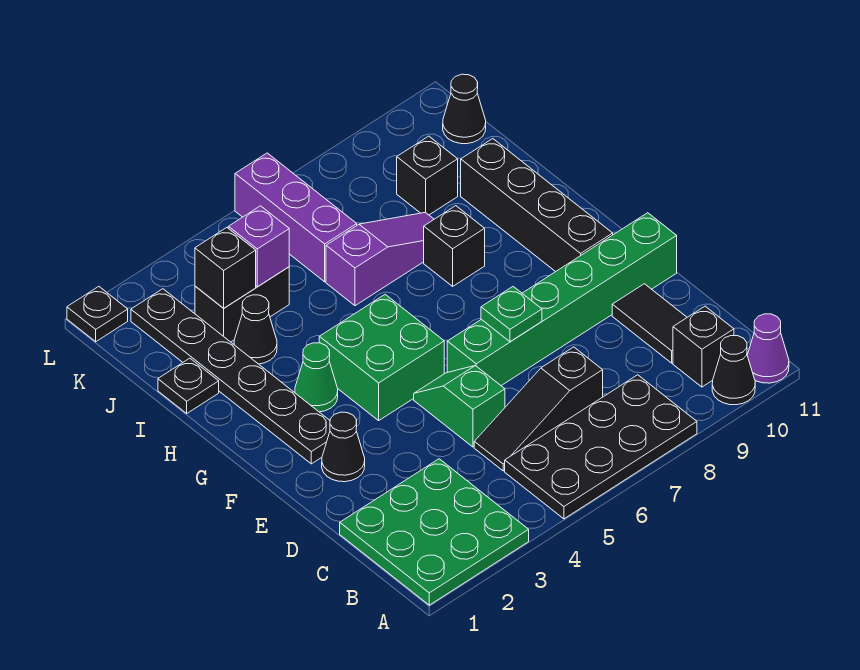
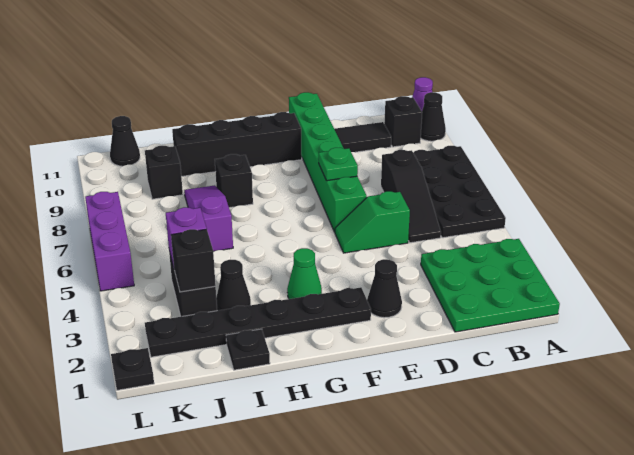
green 2x2 brick [319,294,444,421] -> none
purple 1x3 brick [235,153,357,282] -> purple 1x3 brick turned to [85,192,134,291]

